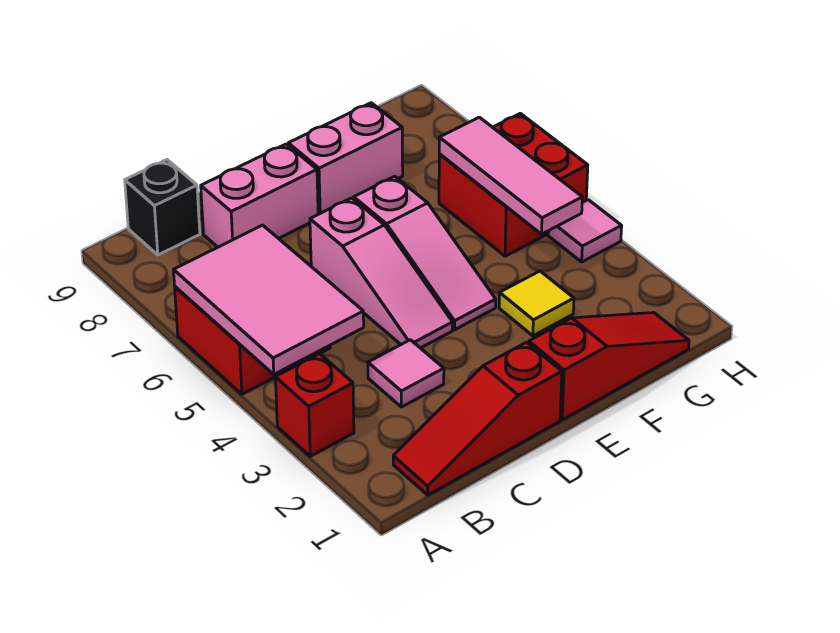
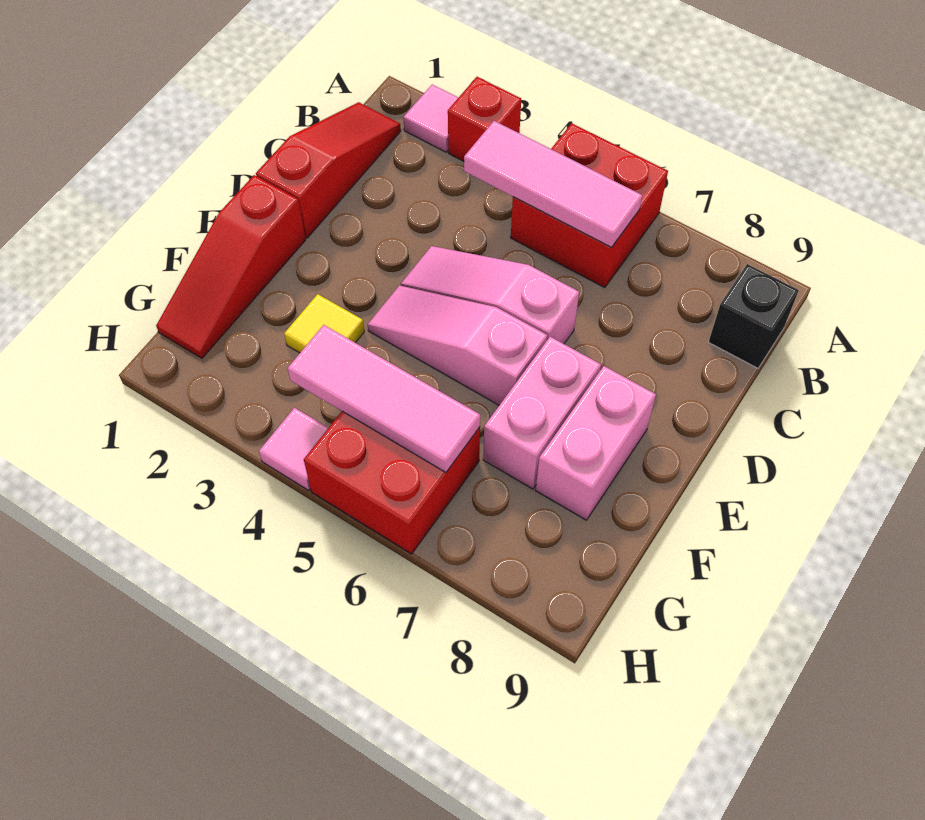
pink 2x3 tile [174,225,364,374] -> pink 1x3 tile [464,121,642,248]
pink 1x1 tile [368,340,444,407] -> pink 1x1 tile moved to [403,85,458,152]
pink 1x2 brick [201,144,318,247] -> pink 1x2 brick moved to [483,337,601,489]

